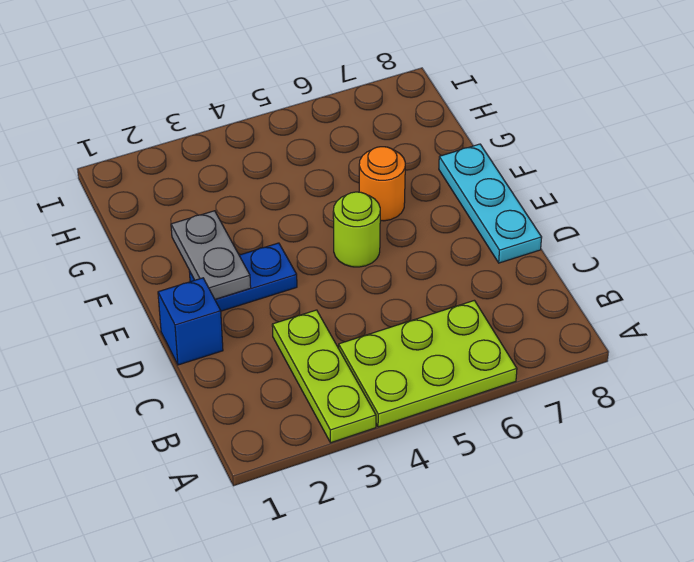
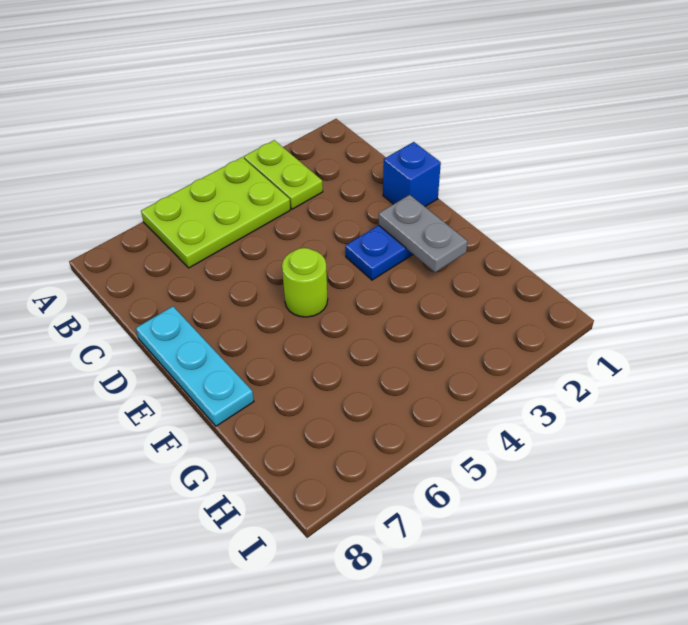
lime 1x3 plate [272,310,376,443] -> lime 1x2 plate [244,140,323,209]
orange 1x1 round brick [359,147,405,221] -> none

